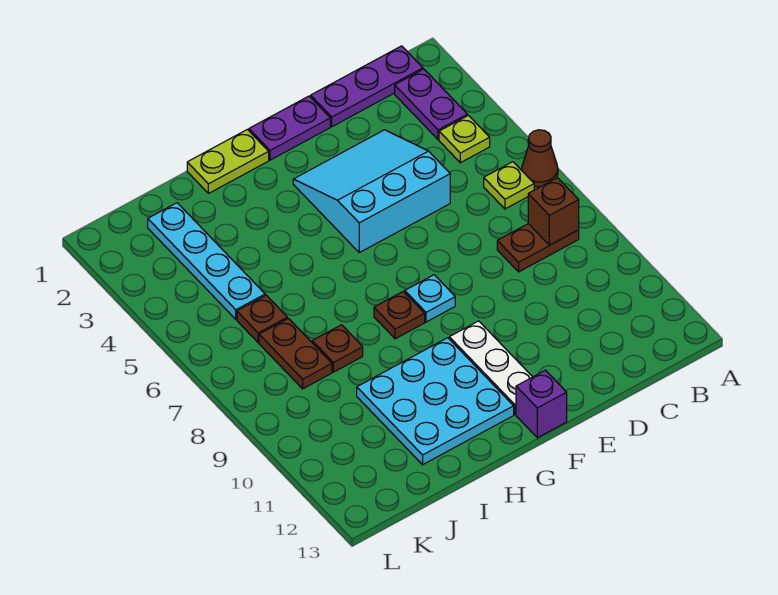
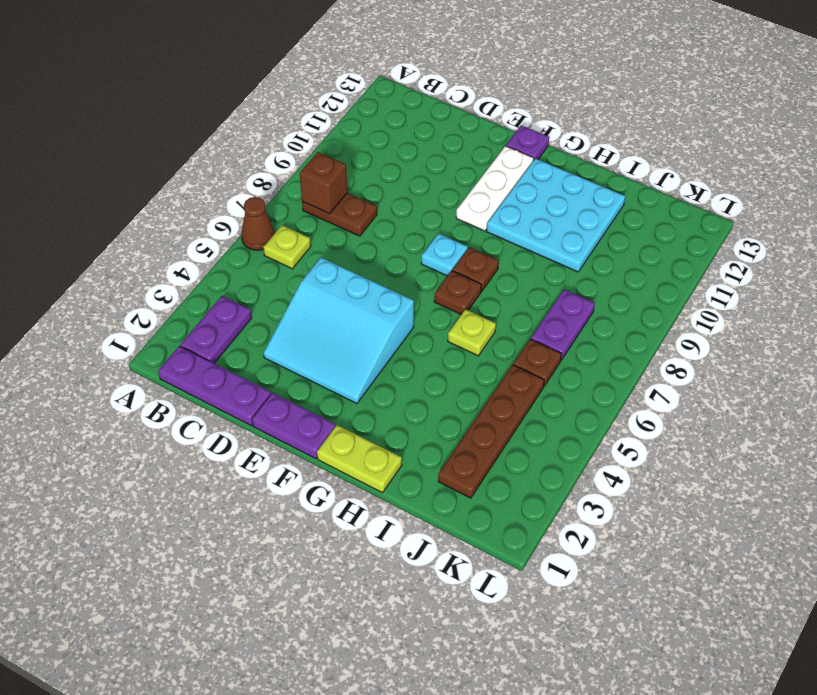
lime 1x1 plate [439,115,490,163] -> lime 1x1 plate moved to [448,309,496,356]
purple 1x1 brick [516,370,567,438] -> purple 1x1 plate [506,125,549,159]
brown 1x1 plate [312,325,363,372] -> brown 1x1 plate moved to [434,271,481,315]
cyan 1x4 plate [148,203,265,319] -> brown 1x4 plate [438,365,544,498]
brown 1x2 plate [259,318,332,389] -> purple 1x2 plate [531,289,595,360]

